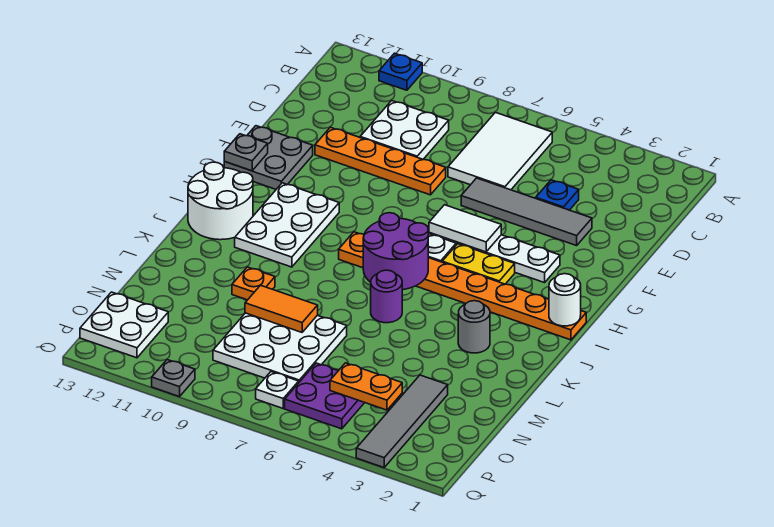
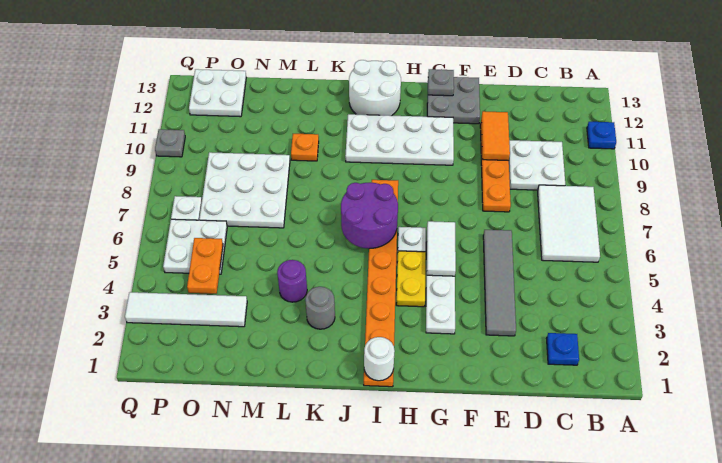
white 2x3 tile [448,113,552,190] -> white 2x3 tile turned to [538,185,600,262]
blue 1x1 plate [536,180,579,210] -> blue 1x1 plate moved to [547,333,579,365]
white 2x3 plate [235,183,339,267] -> white 2x4 plate [345,114,454,165]
purple 1x1 round brick [371,270,402,323] -> purple 1x1 round brick moved to [277,260,307,302]
orange 1x2 tile [245,285,318,332] -> orange 1x2 tile moved to [481,111,510,161]
grey 1x4 tile [356,375,448,468] -> white 1x4 tile [125,292,247,327]
purple 2x2 plate [285,363,365,429] -> white 2x2 plate [163,219,227,274]

